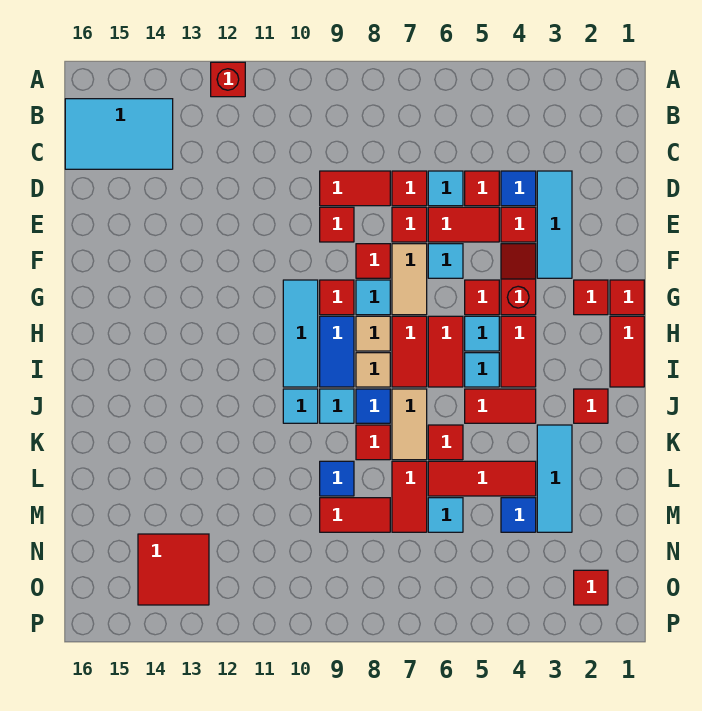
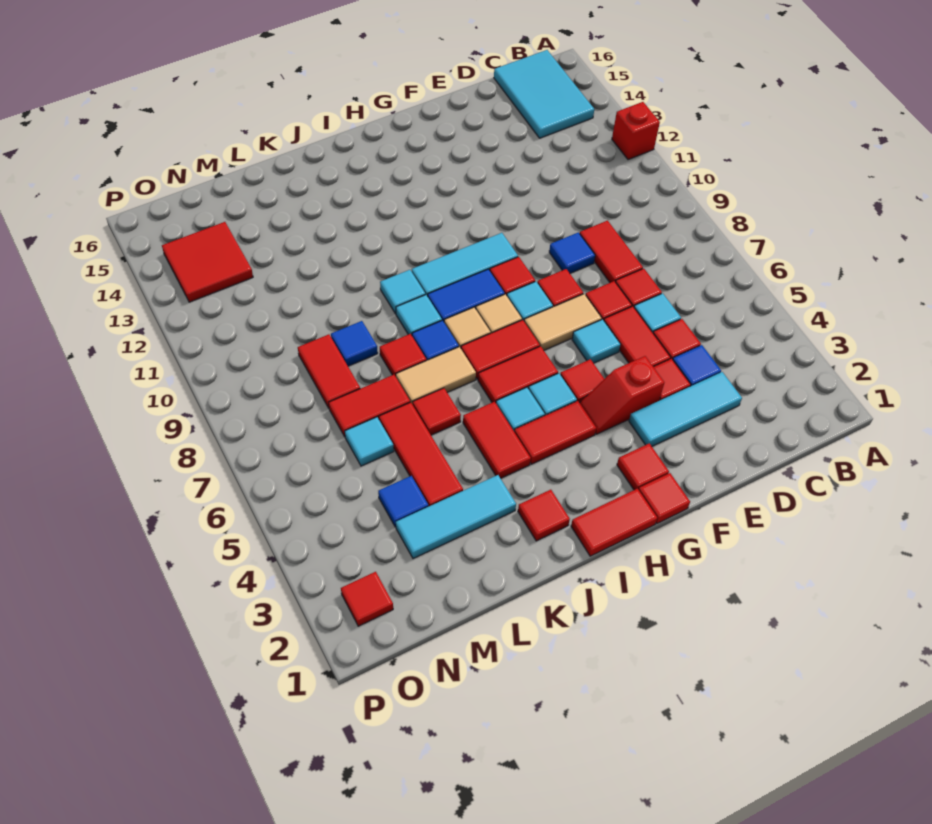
red 1x1 tile [320,207,354,242] -> blue 1x1 tile [549,232,595,273]
red 1x2 slope [501,244,536,315] -> red 1x2 slope turned to [580,356,664,434]

